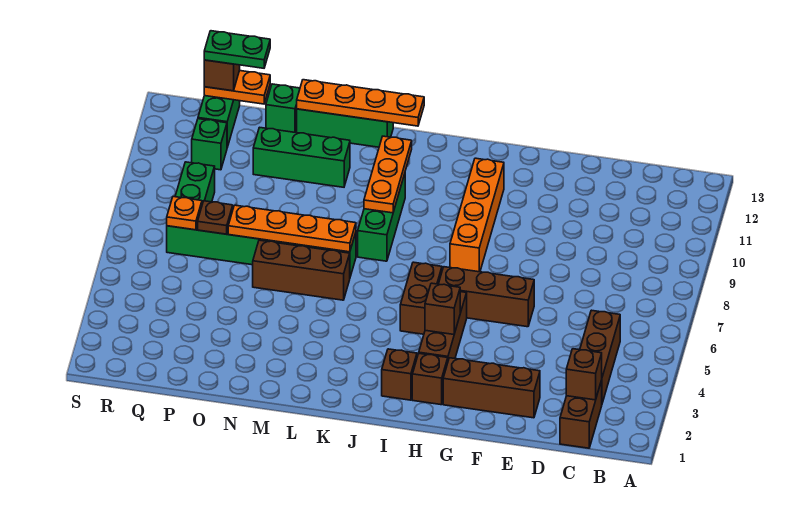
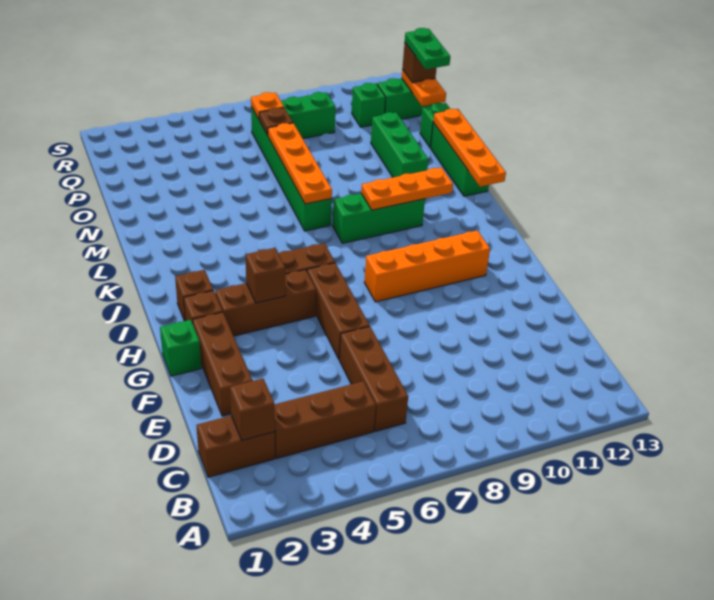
none -> green 1x1 brick [160,320,201,376]
brown 1x3 brick [253,240,350,300] -> brown 1x3 brick moved to [339,327,408,431]

